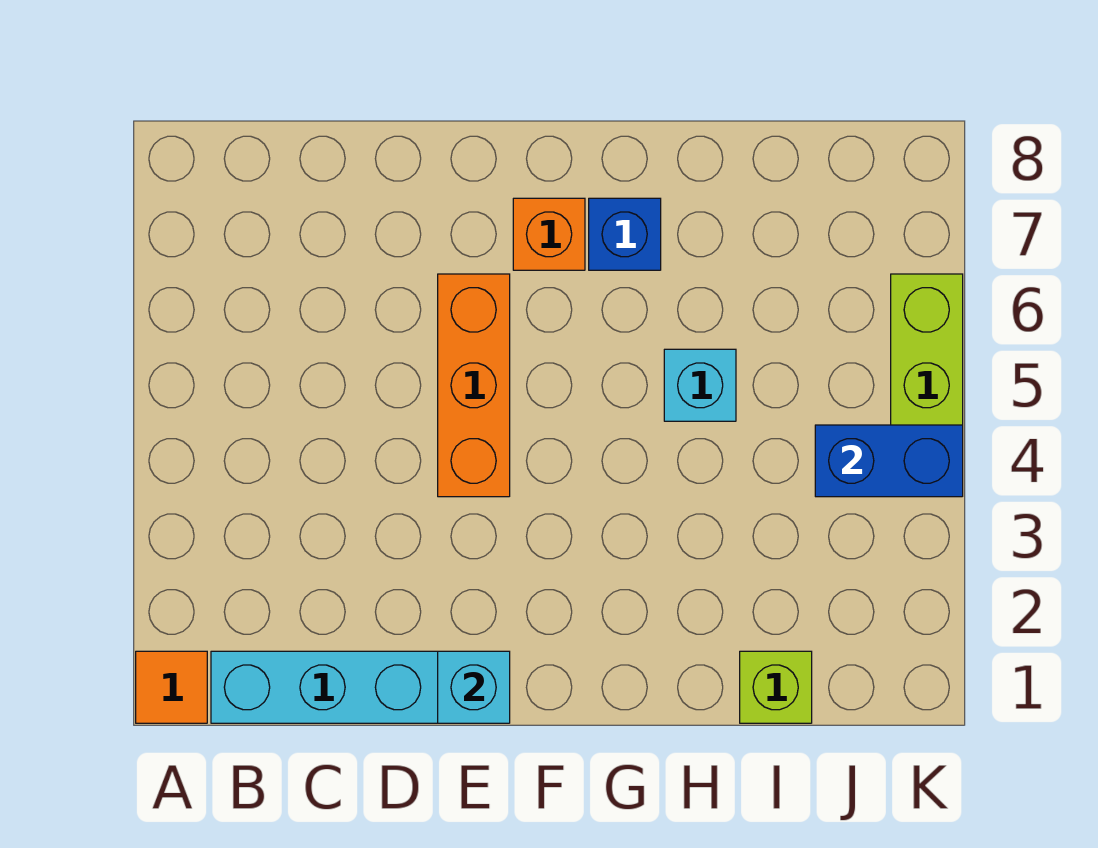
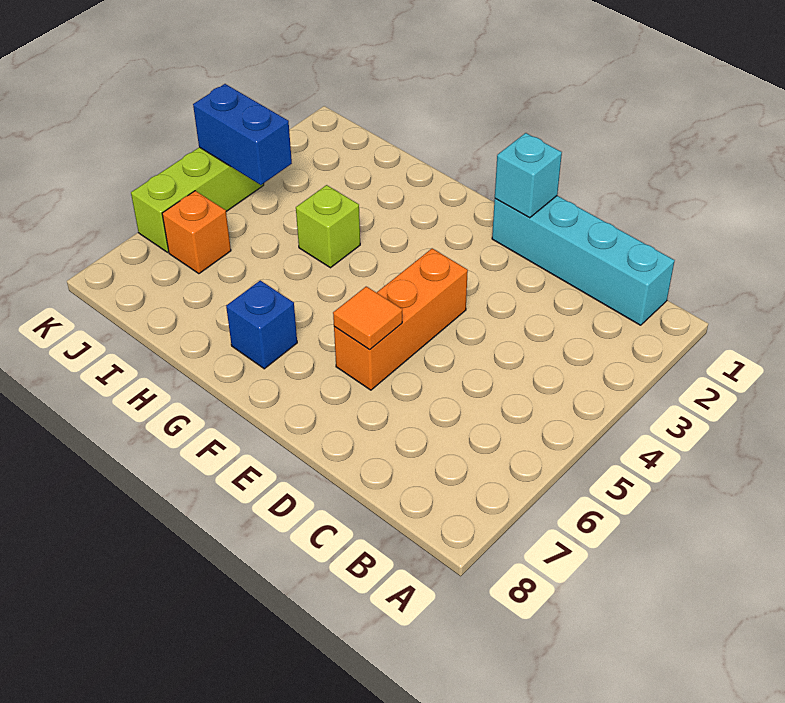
orange 1x1 tile [136,651,207,723] -> orange 1x1 tile moved to [333,286,402,350]
orange 1x1 brick [513,198,585,270] -> orange 1x1 brick moved to [162,191,231,274]
cyan 1x1 brick [664,349,736,421] -> none
lime 1x1 brick [740,651,812,723] -> lime 1x1 brick moved to [296,185,360,268]

